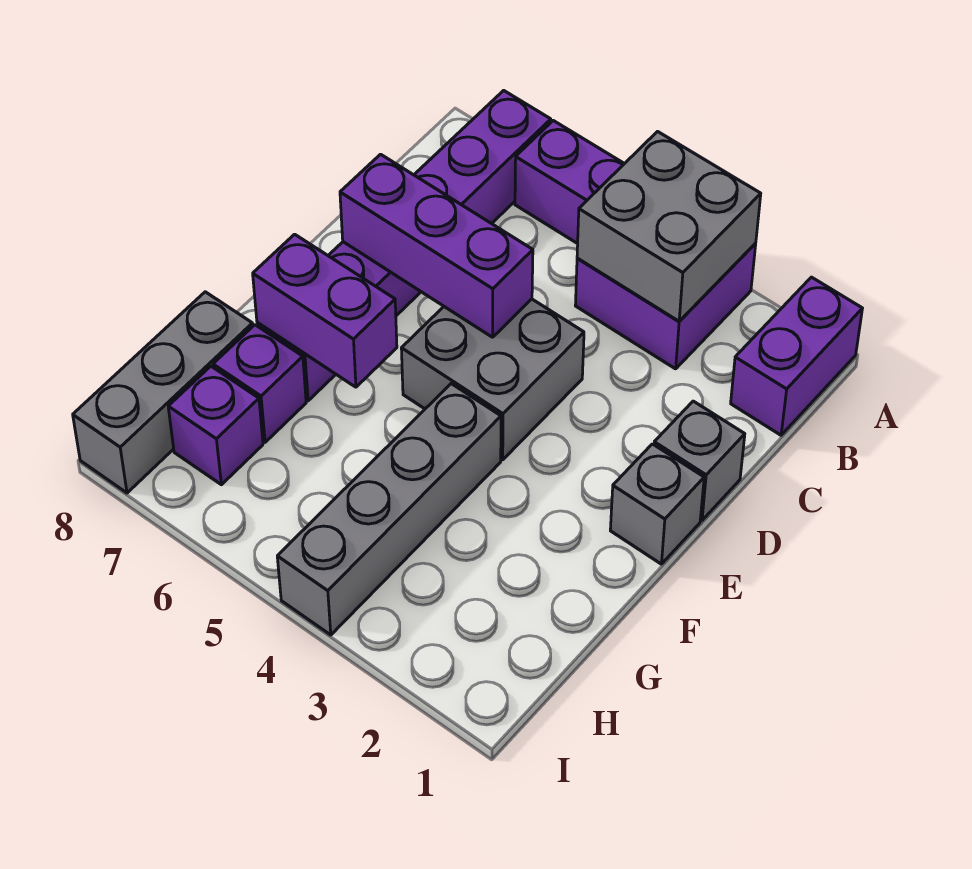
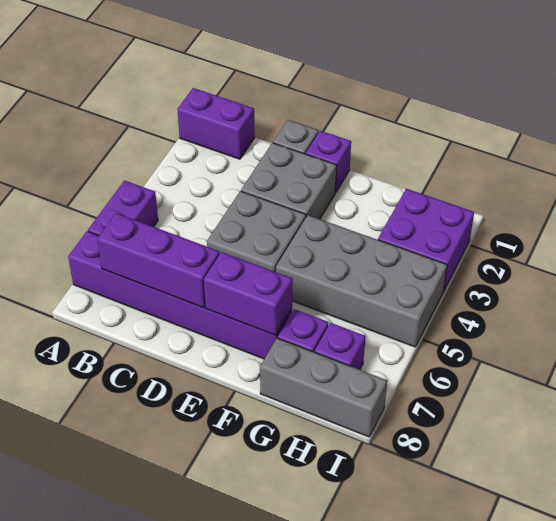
purple 2x2 brick [575,243,756,369] -> purple 2x2 brick moved to [378,189,474,291]
grey 2x2 brick [577,132,761,321] -> grey 2x2 brick moved to [241,143,337,219]
purple 1x3 brick [340,154,533,337] -> purple 1x3 brick turned to [97,213,220,308]
grey 1x1 brick [610,444,704,564] -> purple 1x1 brick [306,131,351,193]
grey 1x4 brick [277,384,501,635] -> grey 2x4 brick [276,215,447,347]
purple 1x2 brick [253,234,397,387] -> purple 1x2 brick turned to [204,252,293,336]

